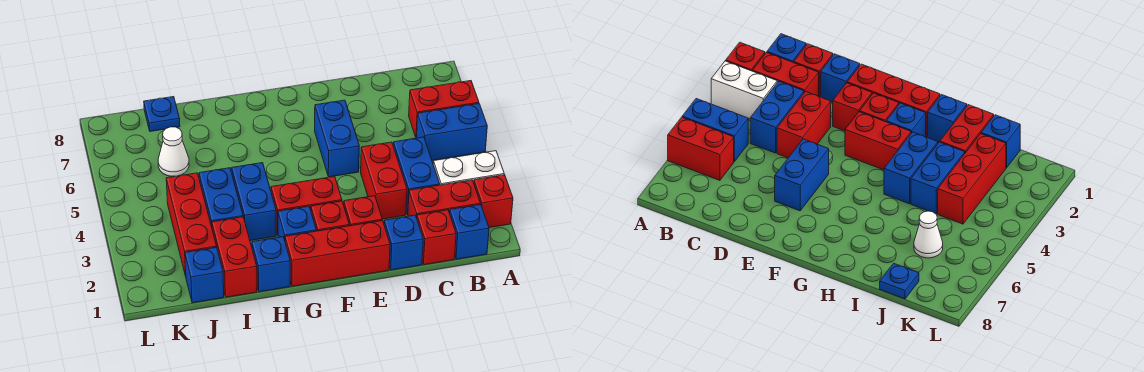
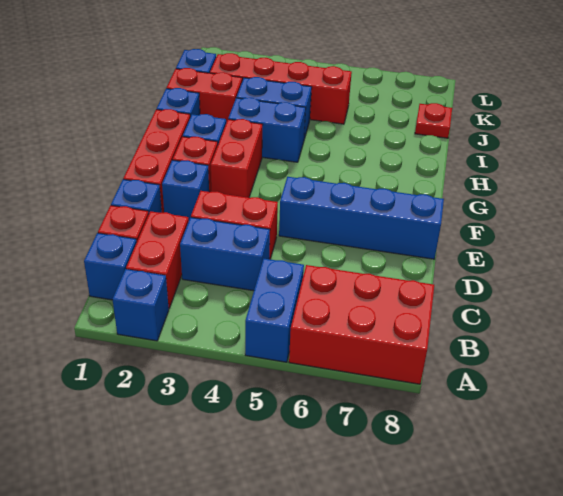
red 1x1 brick [474,175,513,228] -> blue 1x1 brick [112,269,169,341]
white 1x2 brick [433,151,504,185] -> none
red 1x2 brick [409,81,479,137] -> red 2x3 brick [289,265,434,384]
red 1x1 brick [344,196,382,226] -> blue 1x1 brick [162,160,209,220]
blue 1x2 brick [315,100,359,177] -> blue 1x4 brick [279,177,444,259]
red 1x3 brick [166,173,217,276] -> red 1x4 brick [210,53,352,124]
white 1x1 cone [158,127,189,176] -> none
blue 1x1 plate [144,97,180,131] -> red 1x1 plate [415,103,452,138]

